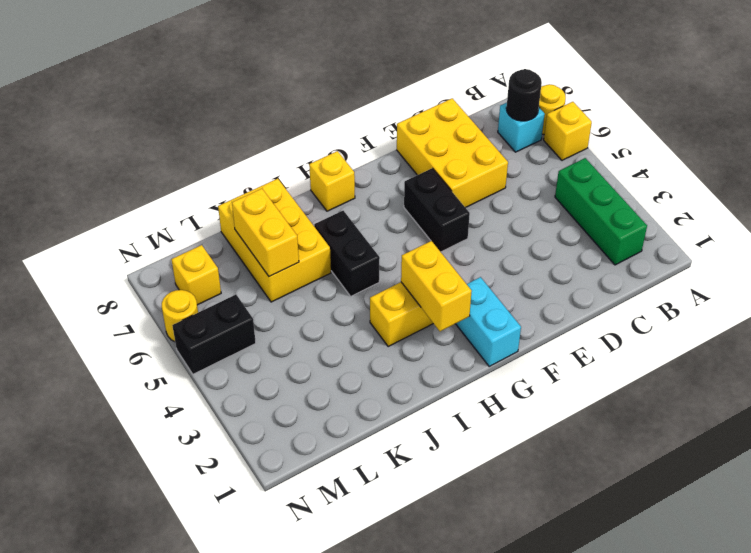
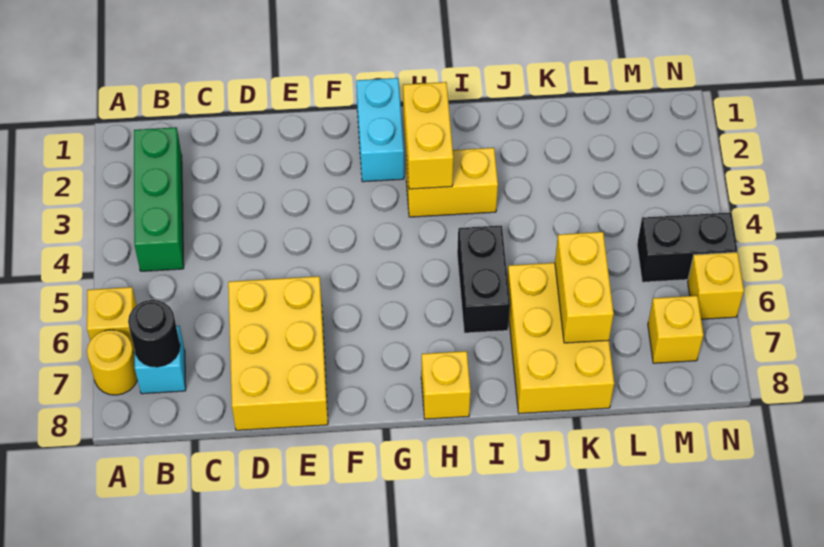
black 1x2 brick [404,168,470,252] -> none
yellow 1x1 round brick [162,290,198,342] -> yellow 1x1 brick [688,252,744,319]

